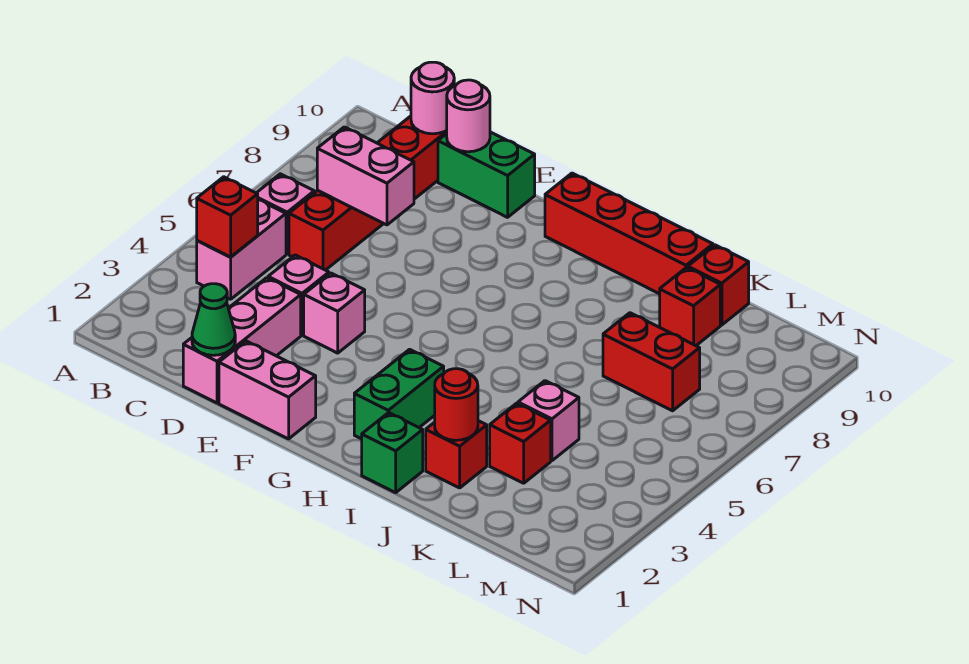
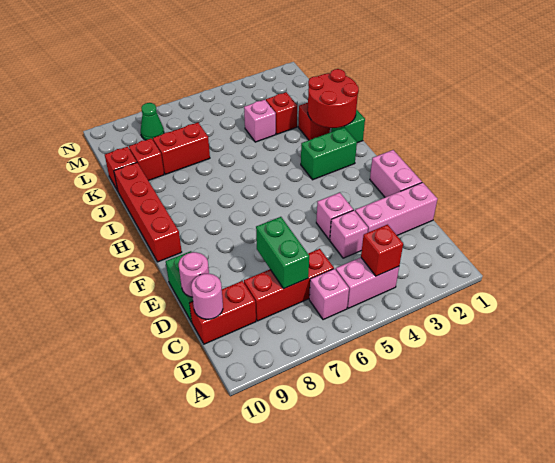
pink 1x2 brick [317,127,414,225] -> green 1x2 brick [256,217,309,289]
green 1x1 cone [192,284,235,355] -> green 1x1 cone moved to [141,103,164,140]
red 1x1 round brick [435,369,478,440] -> red 2x2 round brick [308,69,359,128]
red 1x2 brick [603,313,700,411] -> red 1x2 brick turned to [153,123,210,174]

